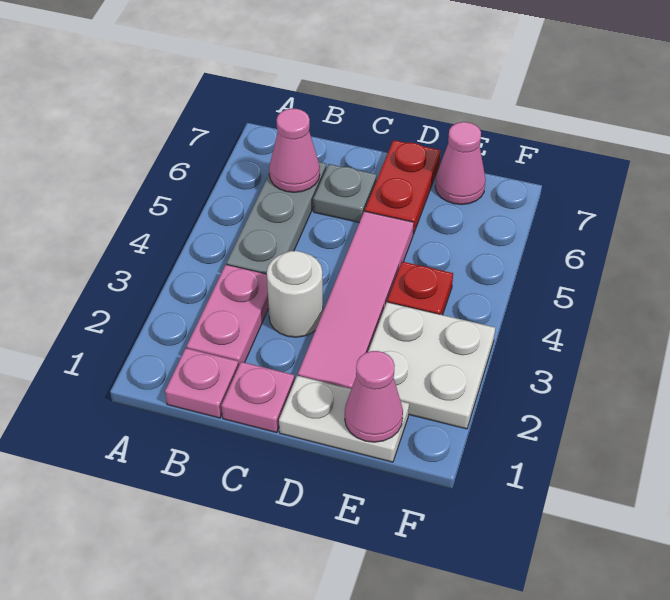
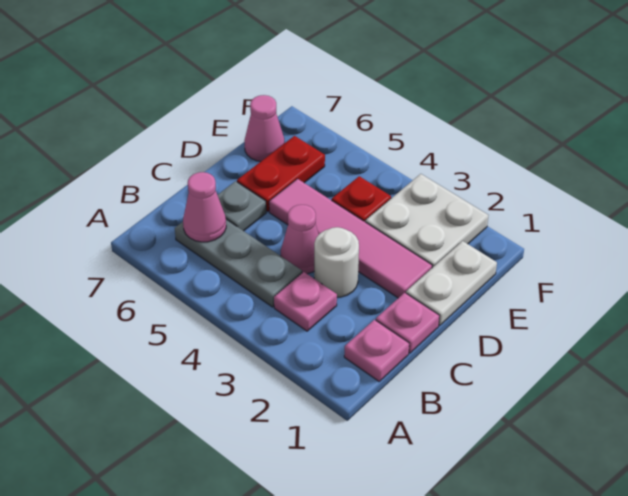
pink 1x2 plate [187,265,269,366] -> pink 1x1 plate [274,272,337,331]
red 1x2 plate [365,140,441,234] -> red 1x2 plate turned to [237,136,325,212]
pink 1x1 cone [345,351,403,442] -> pink 1x1 cone moved to [281,205,319,274]

